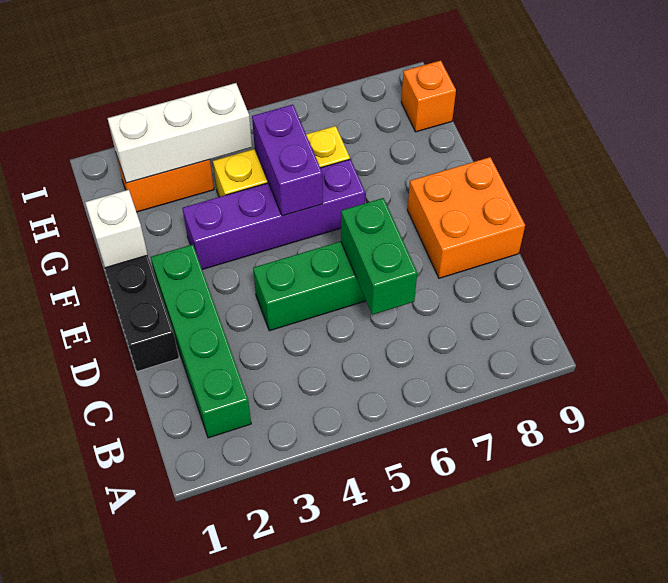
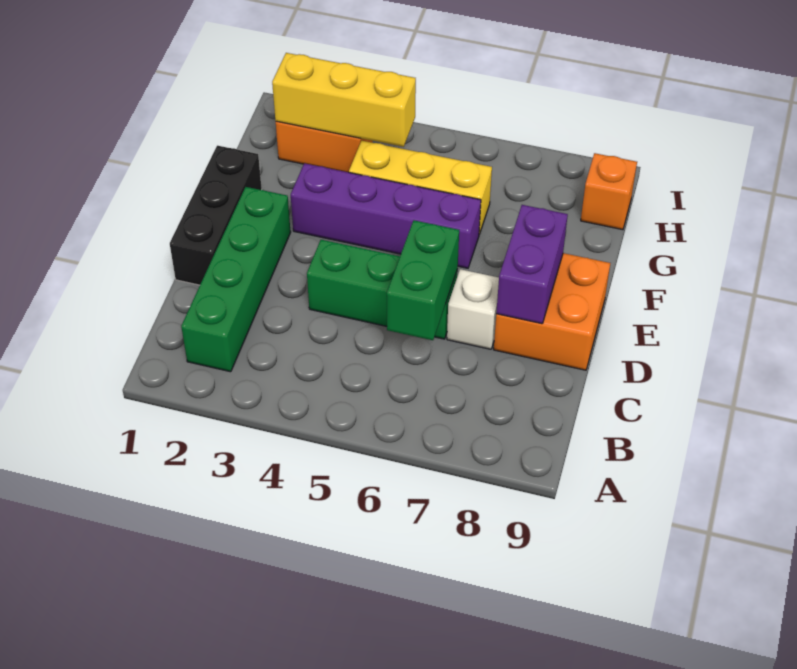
white 1x1 brick [85,190,148,268] -> white 1x1 brick moved to [447,269,499,349]
purple 1x2 brick [252,105,323,216] -> purple 1x2 brick moved to [496,205,568,324]
white 1x3 brick [107,83,252,183] -> yellow 1x3 brick [272,53,416,147]

